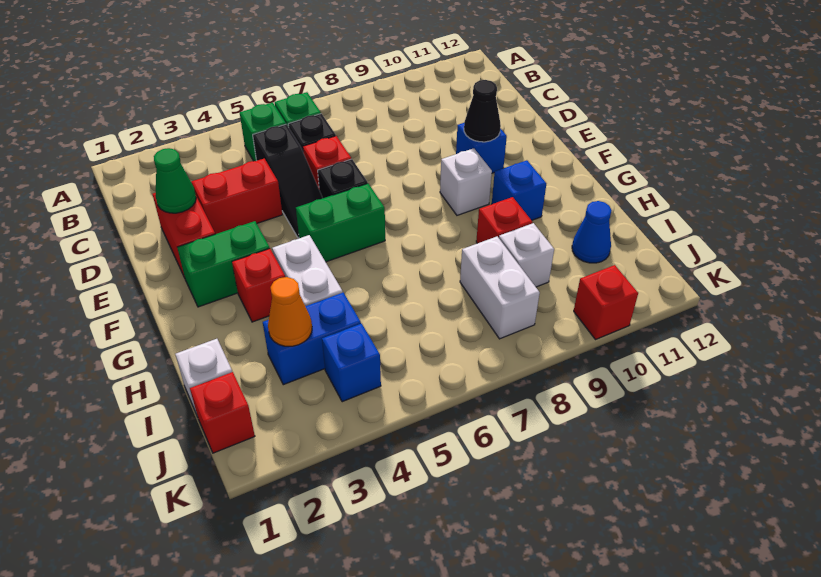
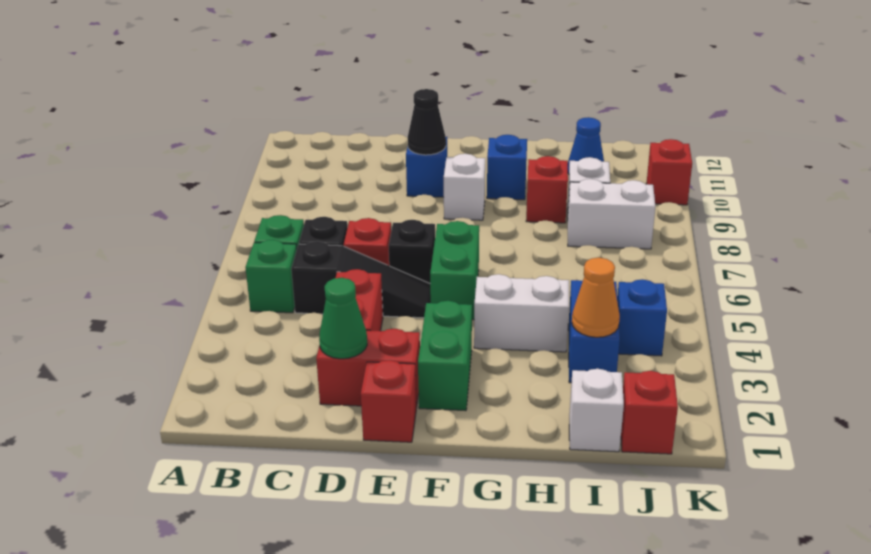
red 1x1 brick [232,249,285,322] -> red 1x1 brick moved to [361,360,416,442]

